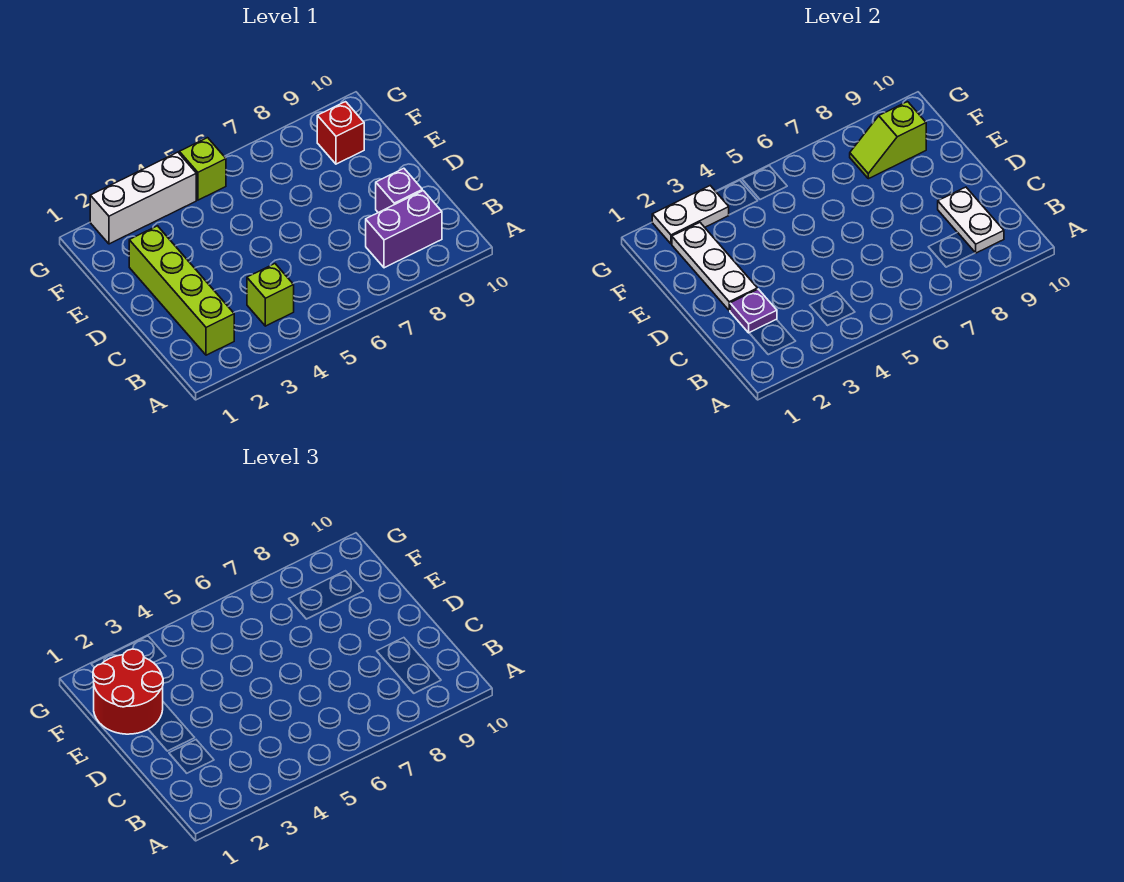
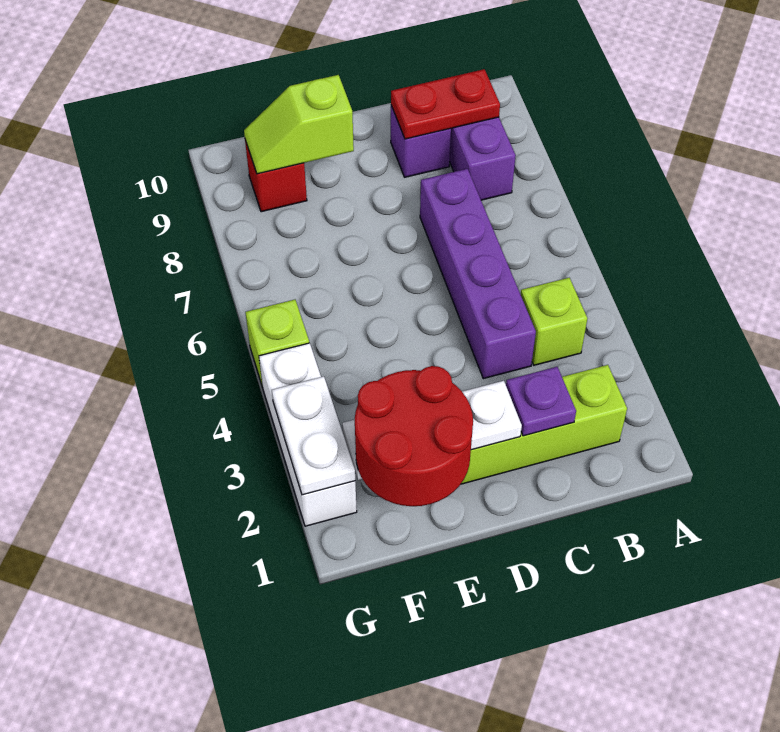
white 1x2 plate [938,187,1004,253] -> red 1x2 plate [391,69,500,139]
none -> purple 1x4 brick [420,169,536,379]
lime 1x2 slope [850,102,926,179] -> lime 1x2 slope turned to [244,75,354,174]

